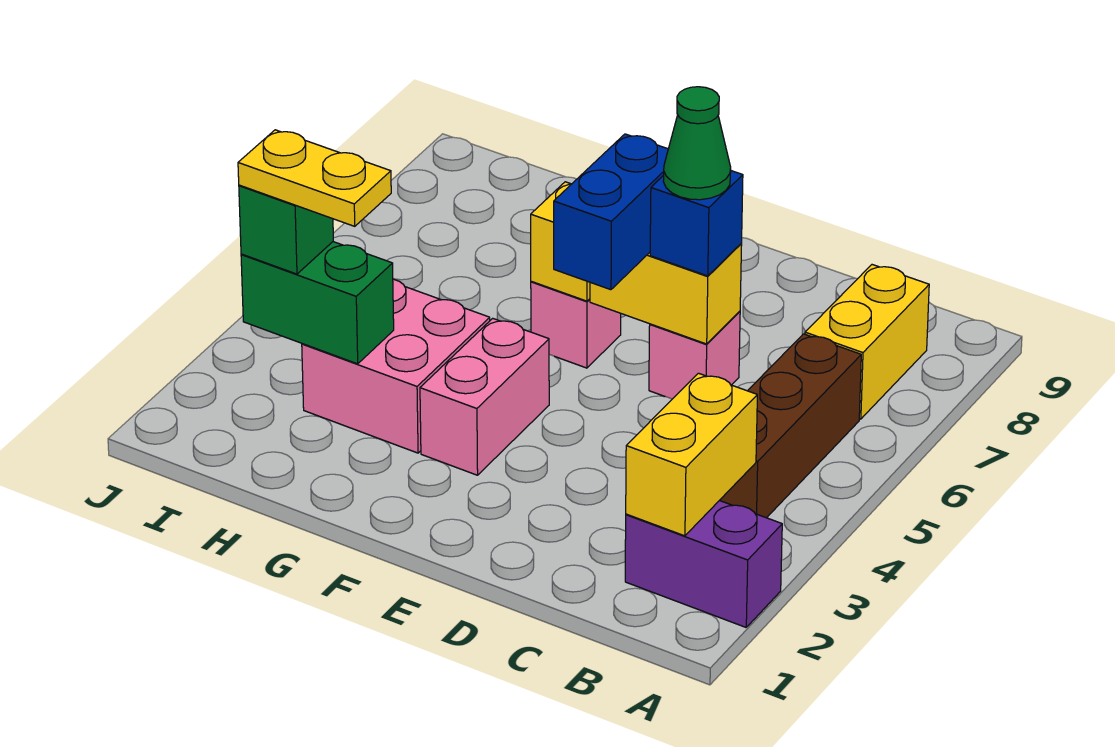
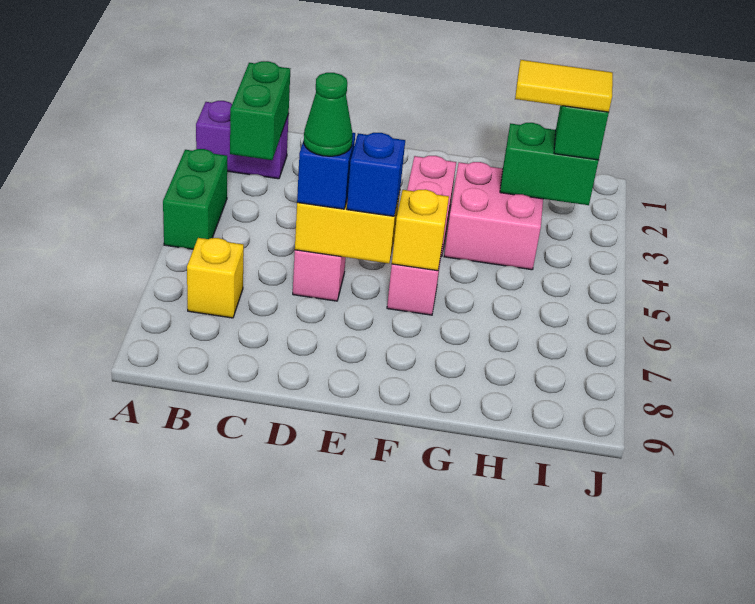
none -> green 1x2 brick [163,149,227,249]
yellow 1x2 brick [626,373,757,536] -> green 1x2 brick [230,61,290,160]
brown 1x3 brick [719,334,861,518] -> none
yellow 1x2 brick [805,265,929,419] -> yellow 1x1 brick [187,238,244,318]
blue 1x2 brick [554,134,668,290] -> blue 1x1 brick [347,133,405,216]
yellow 1x2 plate [238,130,391,226] -> yellow 1x2 tile [515,60,613,112]

